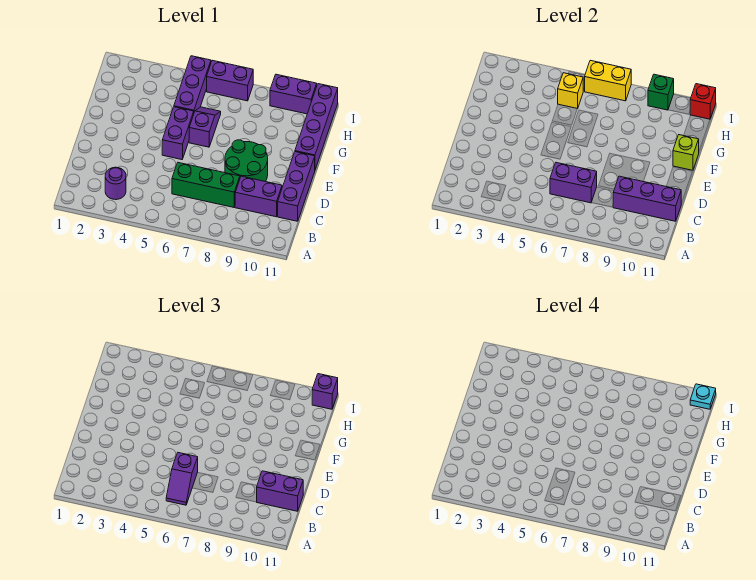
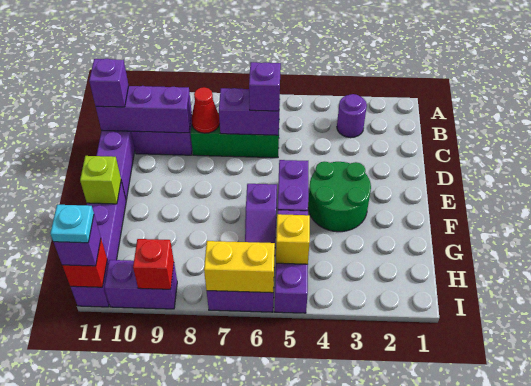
none -> red 1x1 cone [191,87,220,133]
purple 1x2 brick [257,471,303,511] -> purple 1x1 brick [89,59,129,107]
green 2x2 round brick [225,140,268,182] -> green 2x2 round brick moved to [308,162,371,232]
green 1x1 brick [648,74,674,110] -> red 1x1 brick [133,239,174,289]

